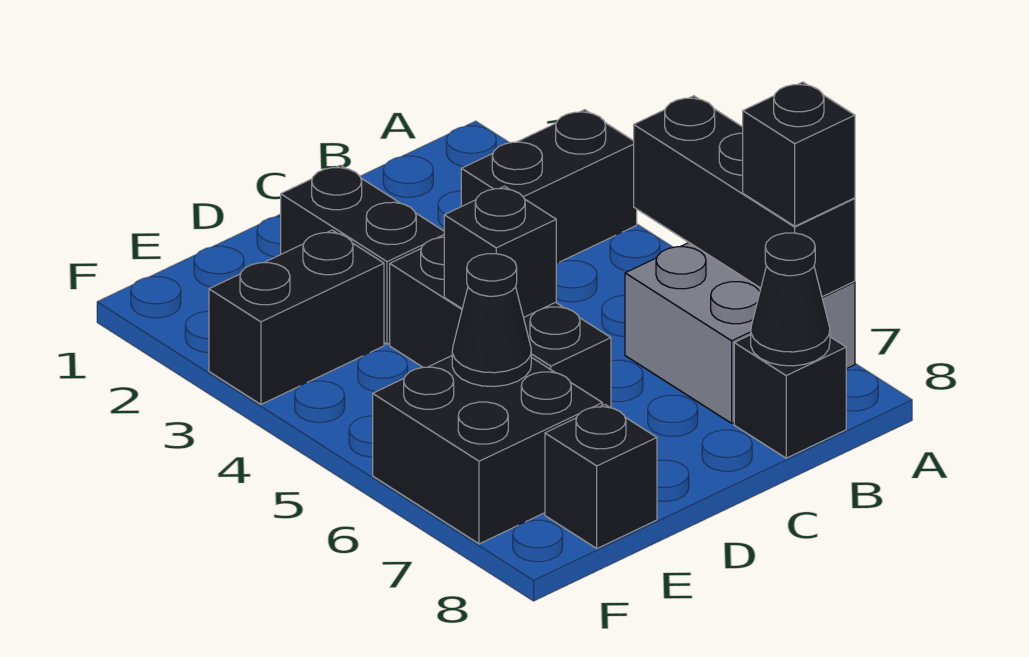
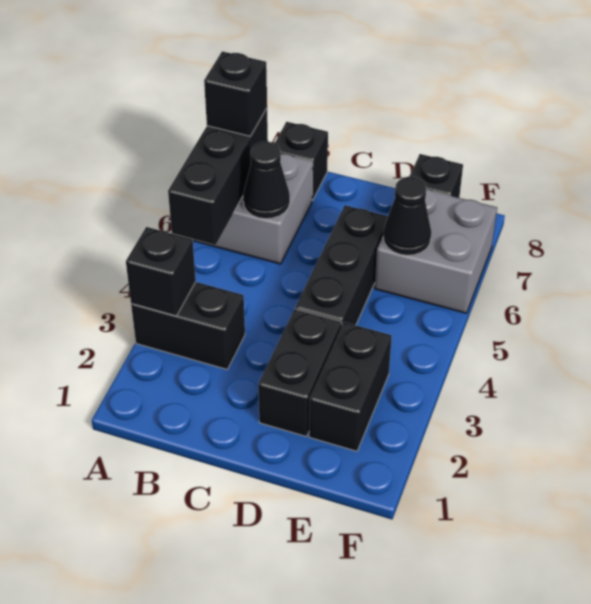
black 1x1 cone [751,233,830,366] -> black 1x1 cone moved to [243,142,290,219]
black 1x1 brick [444,186,556,317] -> black 1x1 brick moved to [126,227,196,316]
black 1x2 brick [209,230,384,404] -> black 1x2 brick turned to [309,322,392,451]
black 2x2 brick [373,356,602,544] -> grey 2x2 brick [375,189,497,313]

